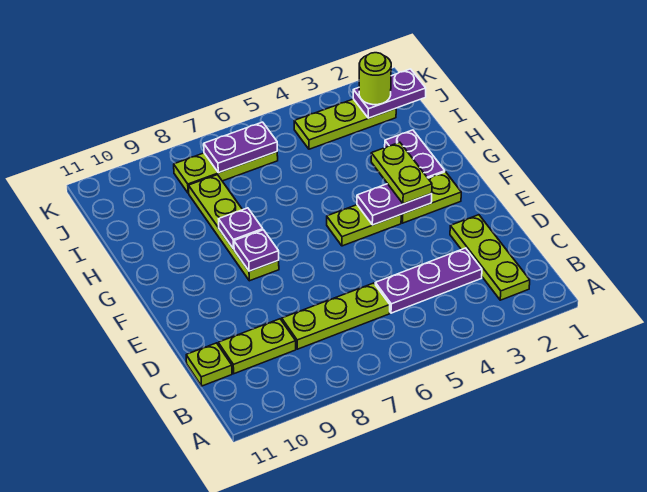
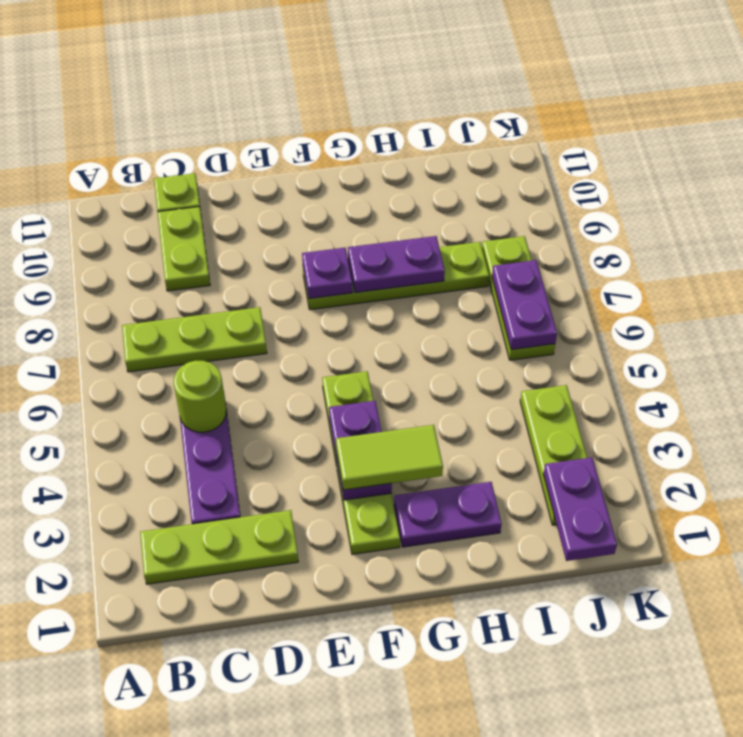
lime 1x3 plate [282,283,390,349] -> lime 1x3 plate turned to [122,307,267,372]
lime 1x2 plate [371,142,432,204] -> lime 1x2 tile [336,425,443,490]
purple 1x1 plate [219,208,263,249] -> purple 1x2 plate [348,236,445,293]
lime 1x1 round brick [359,53,391,105] -> lime 1x1 round brick moved to [174,361,226,432]

